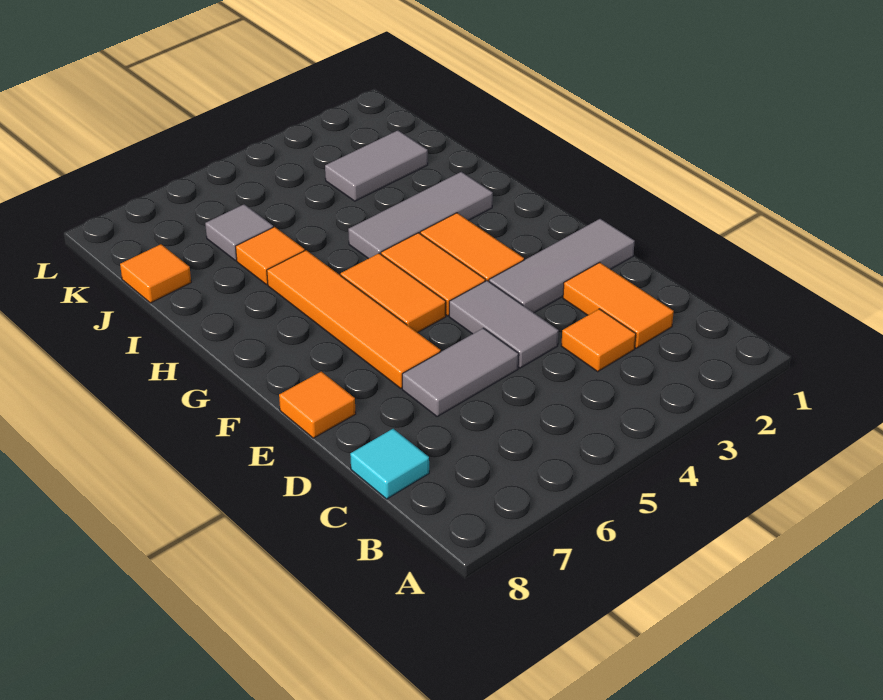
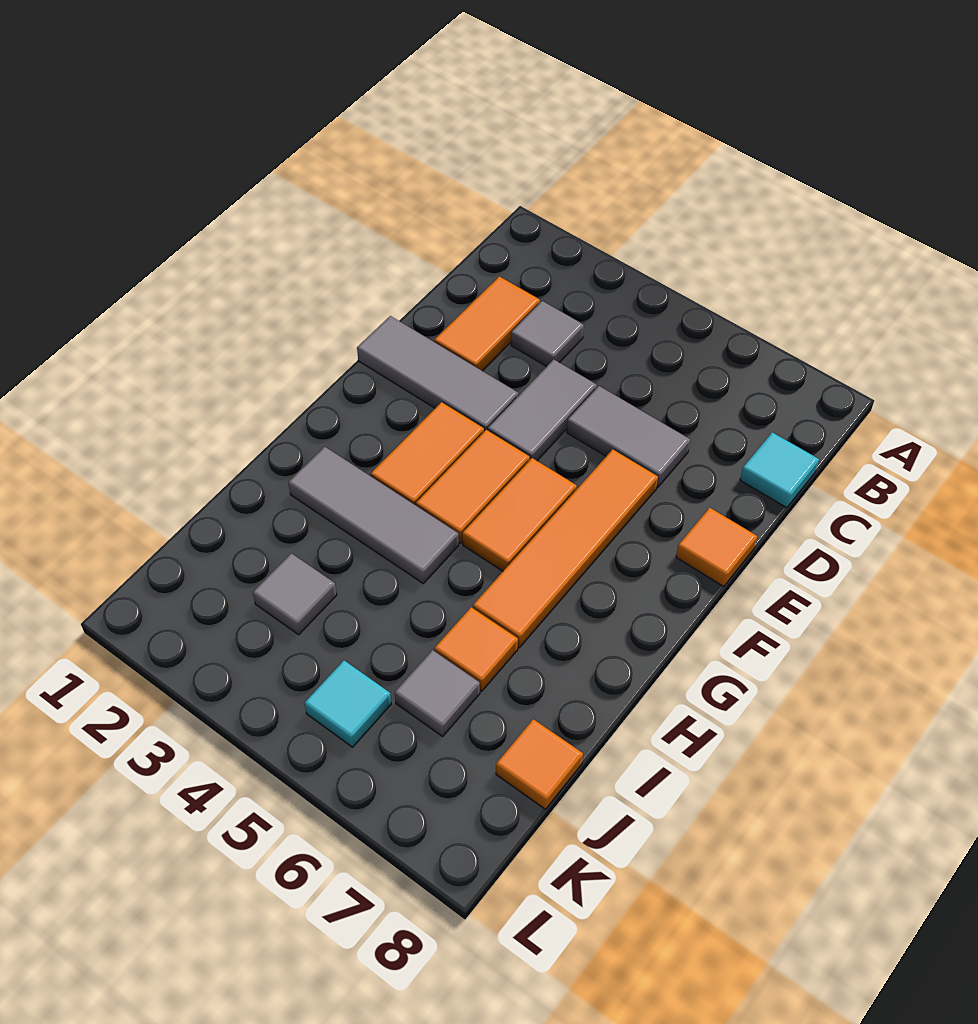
orange 1x1 tile [561,309,636,371] -> grey 1x1 tile [511,301,584,367]
grey 1x2 tile [325,130,428,201] -> grey 1x1 tile [253,553,337,635]
none -> cyan 1x1 tile [304,661,391,747]

